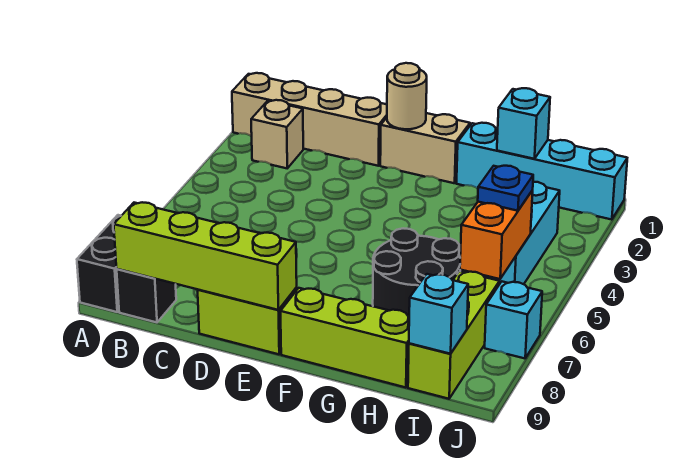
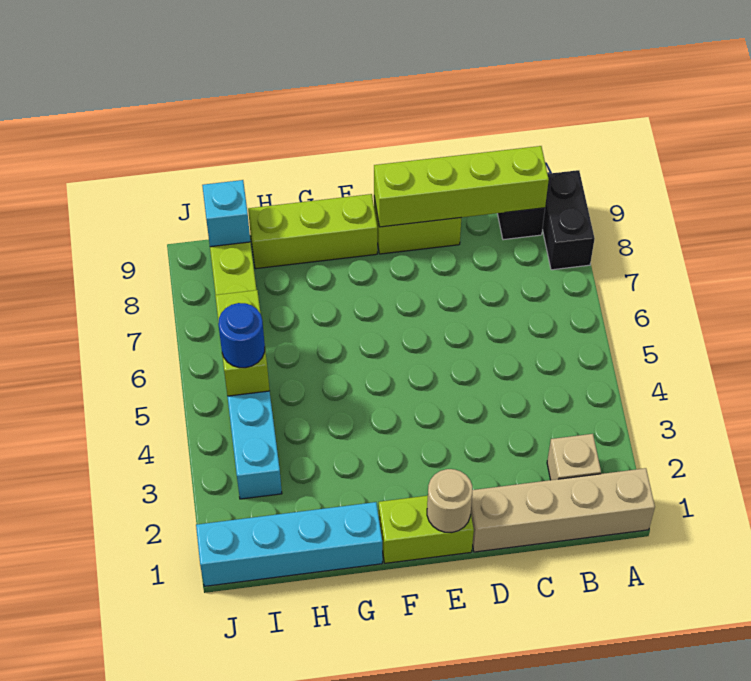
tan 1x2 brick [380,113,470,183] -> lime 1x2 brick [378,496,474,563]
black 2x2 round brick [373,228,460,315] -> none
cyan 1x1 brick [497,88,550,159] -> none
orange 1x2 brick [460,190,533,279] -> lime 1x2 brick [215,290,270,396]
blue 1x1 plate [478,166,533,211] -> blue 1x1 round brick [218,303,265,368]
cyan 1x1 brick [485,282,542,358] -> none

